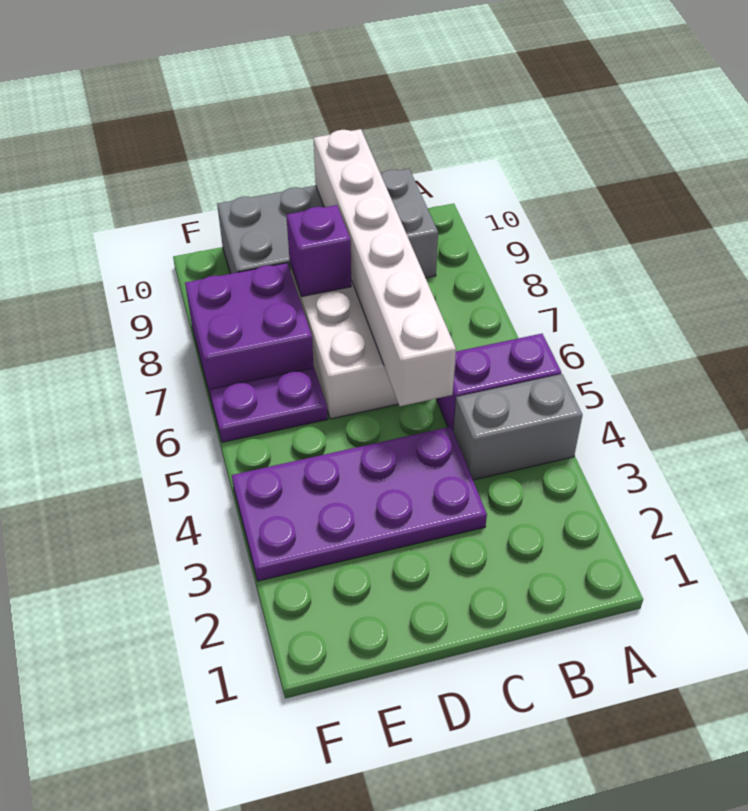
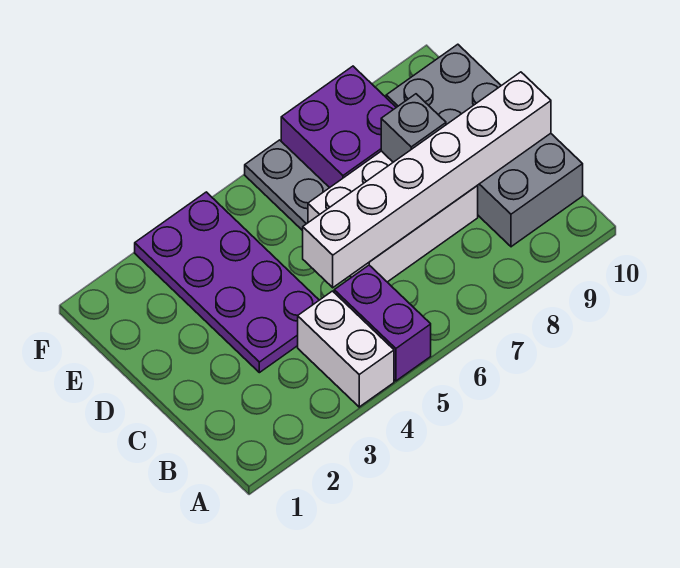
grey 1x2 brick [453,374,582,480] -> white 1x2 brick [298,291,394,407]
purple 1x1 brick [286,205,351,297] -> grey 1x1 brick [381,94,446,162]
purple 1x2 plate [210,368,328,442] -> grey 1x2 plate [245,140,329,231]

